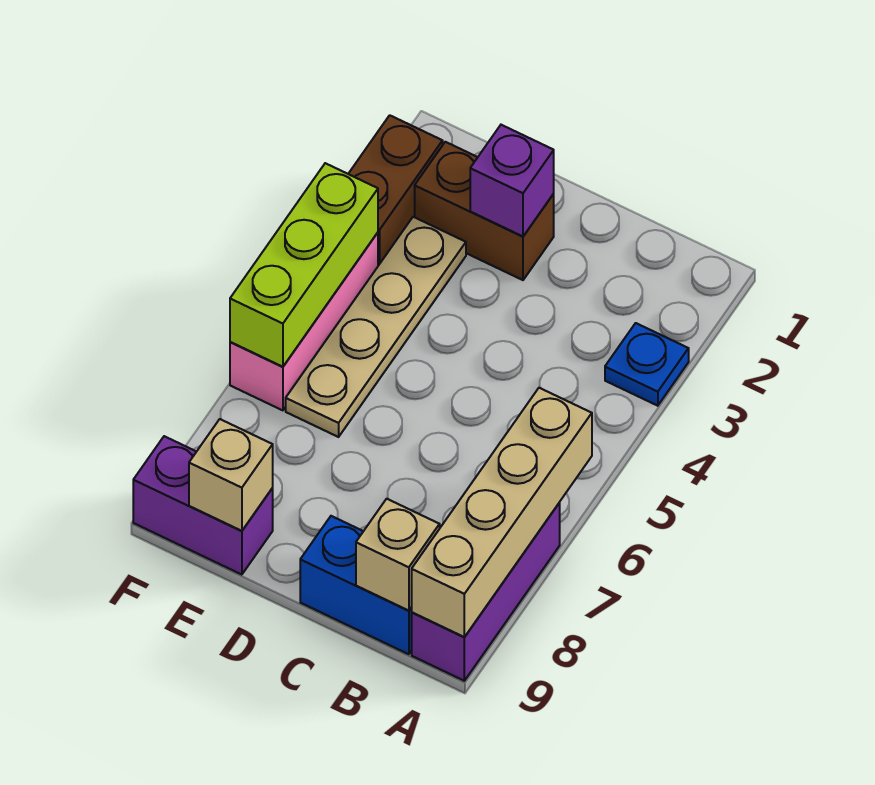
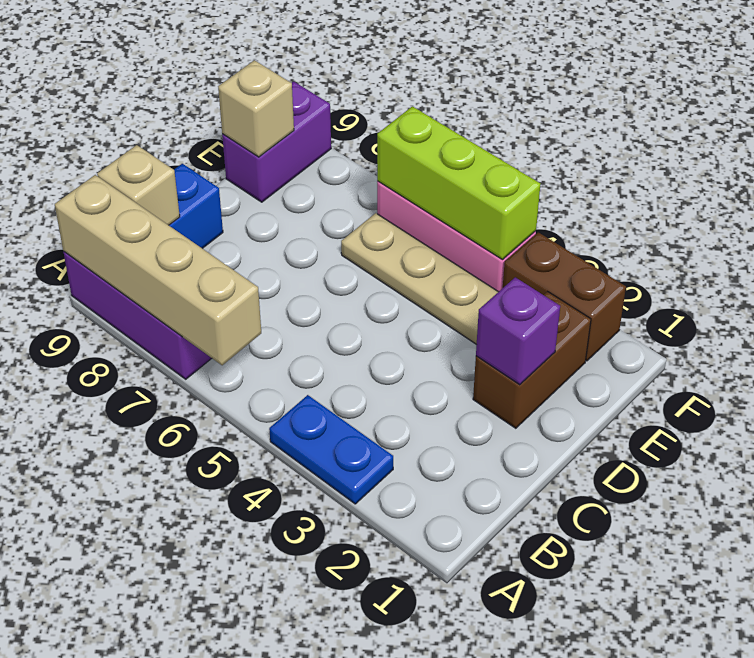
blue 1x1 plate [605,323,689,406] -> blue 1x2 plate [269,395,393,504]

